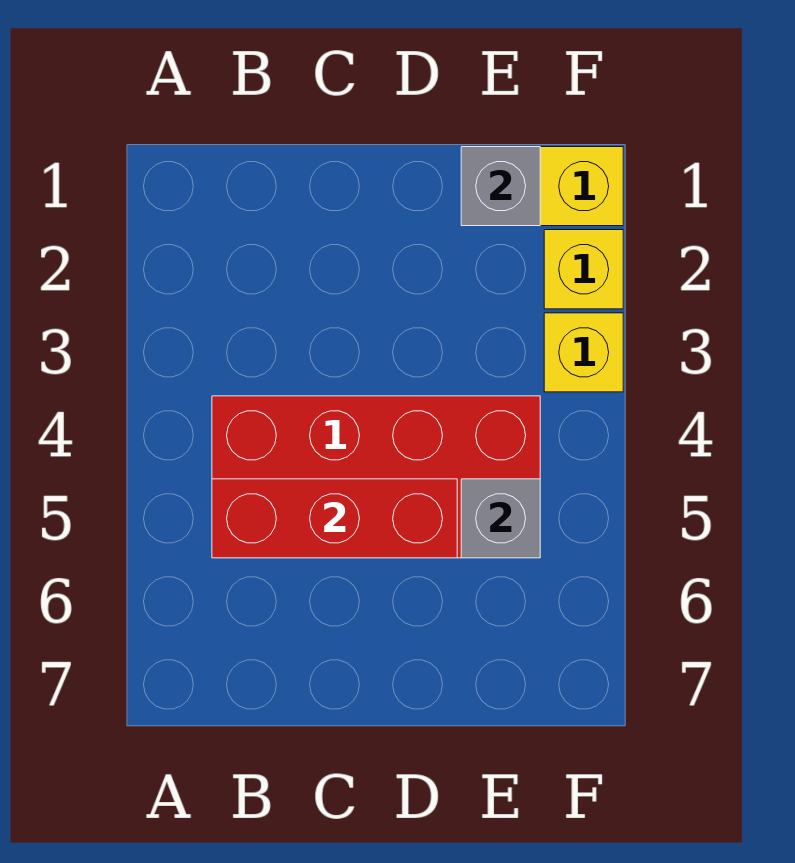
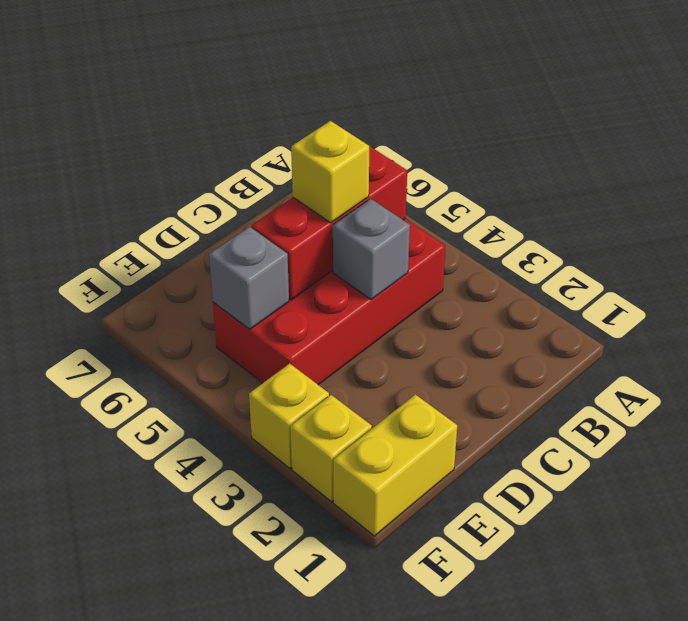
none -> yellow 1x1 brick [291,121,369,223]
grey 1x1 brick [461,147,540,226] -> grey 1x1 brick moved to [333,199,410,300]

